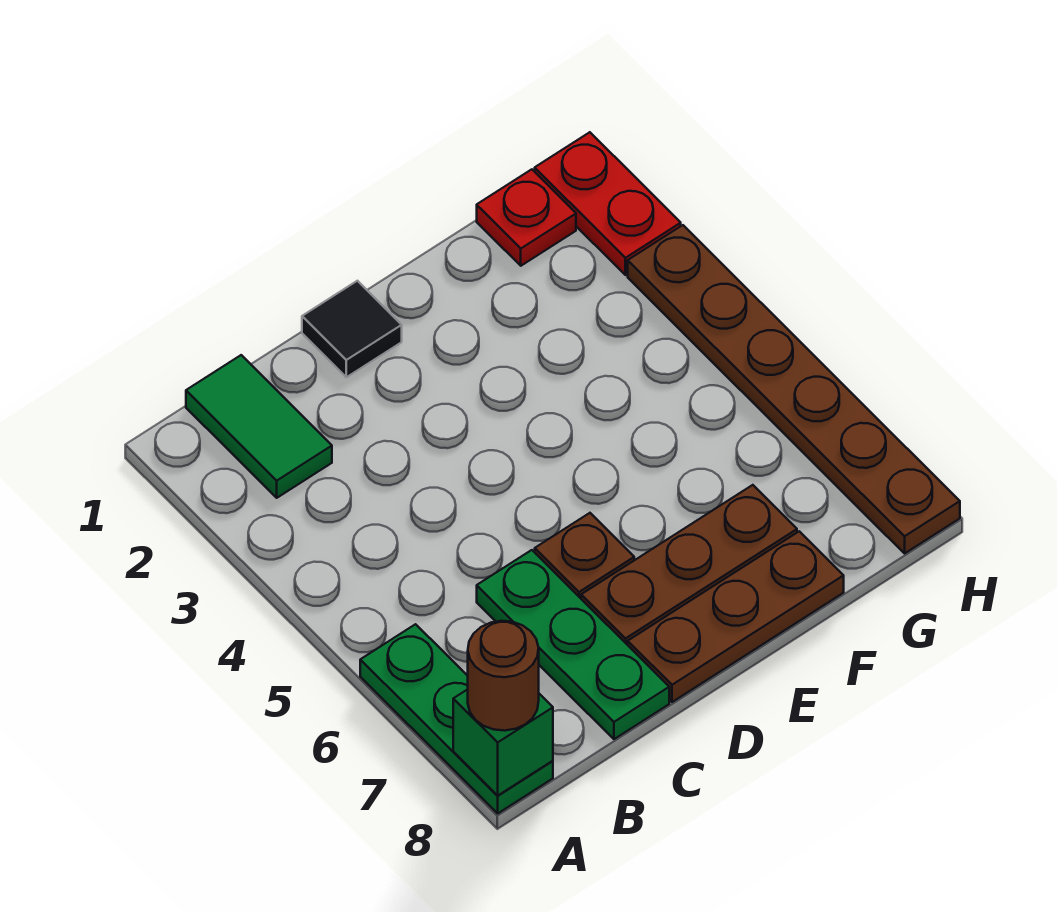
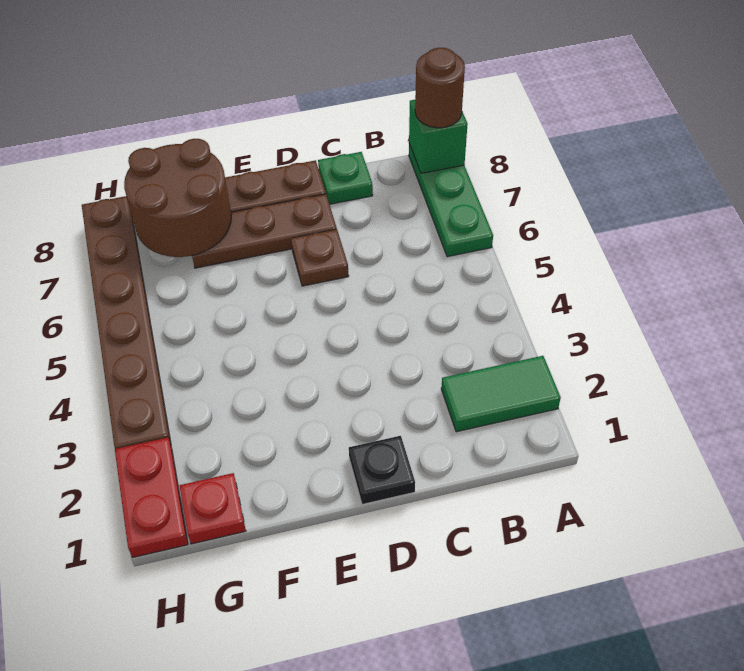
green 1x2 tile [186,355,332,498] -> green 1x2 tile turned to [441,356,561,432]
green 1x3 plate [477,550,669,739] -> green 1x1 plate [318,152,373,204]
black 1x1 tile [302,281,402,377] -> black 1x1 plate [349,436,415,504]
none -> brown 2x2 round brick [124,139,231,257]

